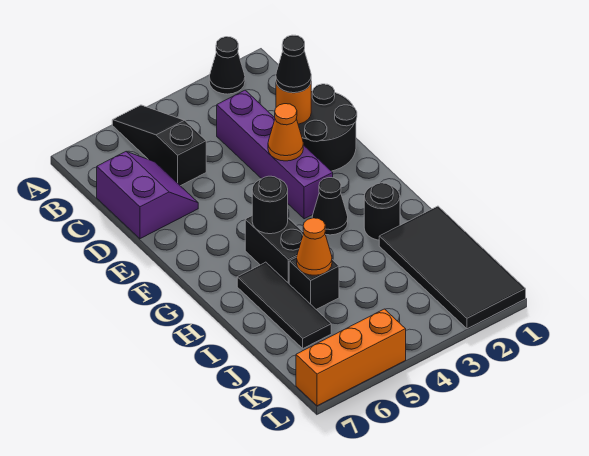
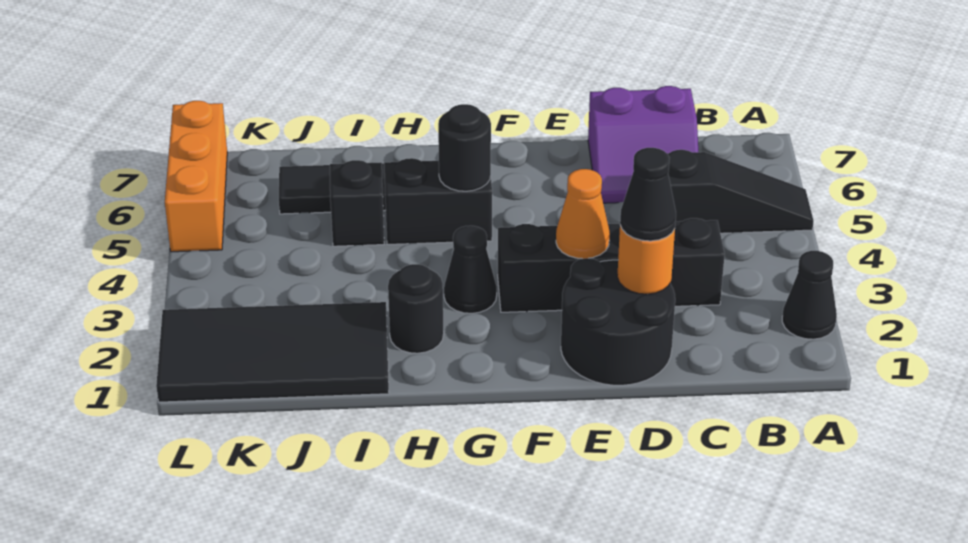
purple 1x4 brick [217,90,333,219] -> black 1x4 brick [498,218,725,312]
orange 1x1 cone [297,218,332,275] -> none

